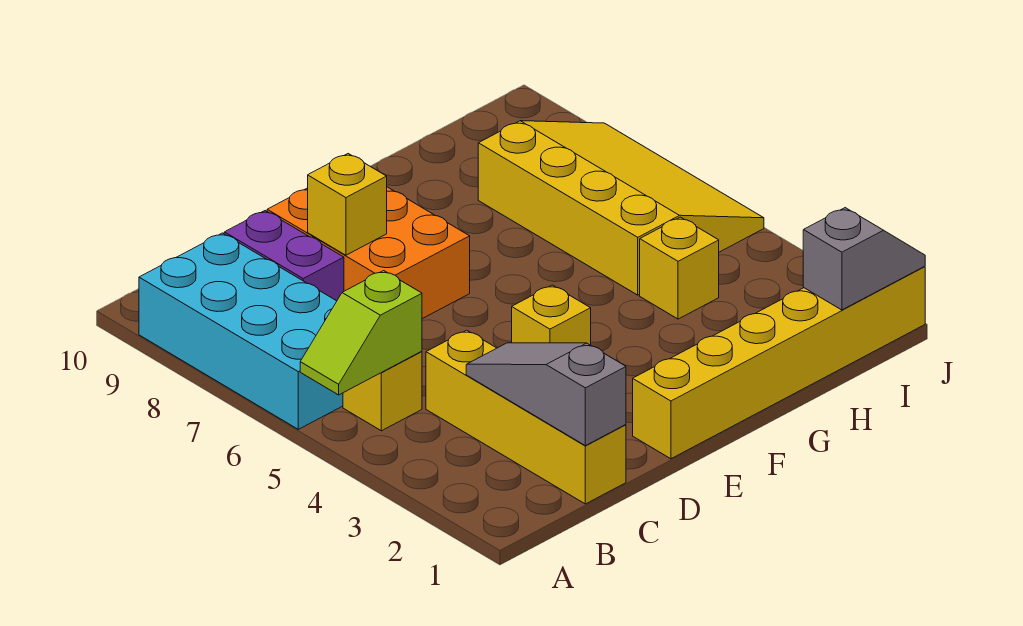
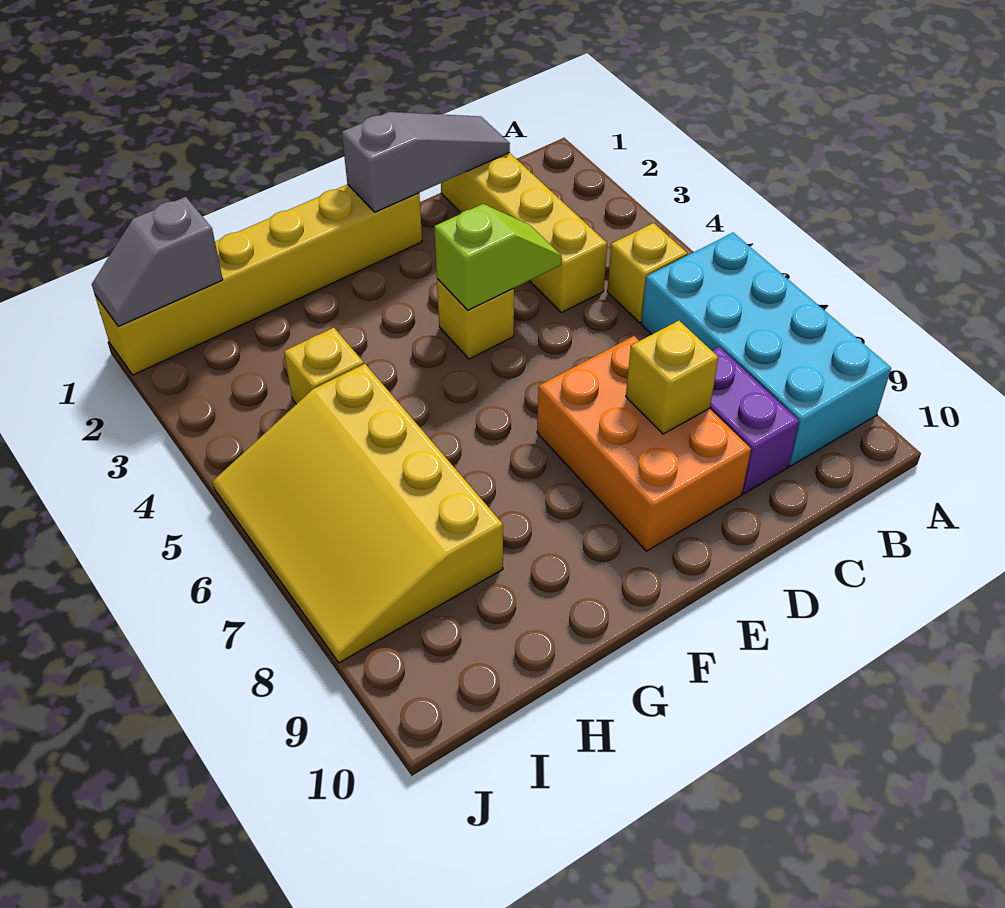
lime 1x2 slope [300,271,422,395] -> lime 1x2 slope moved to [434,204,562,310]
grey 1x3 slope [466,343,626,446] -> grey 1x3 slope turned to [342,112,510,212]

